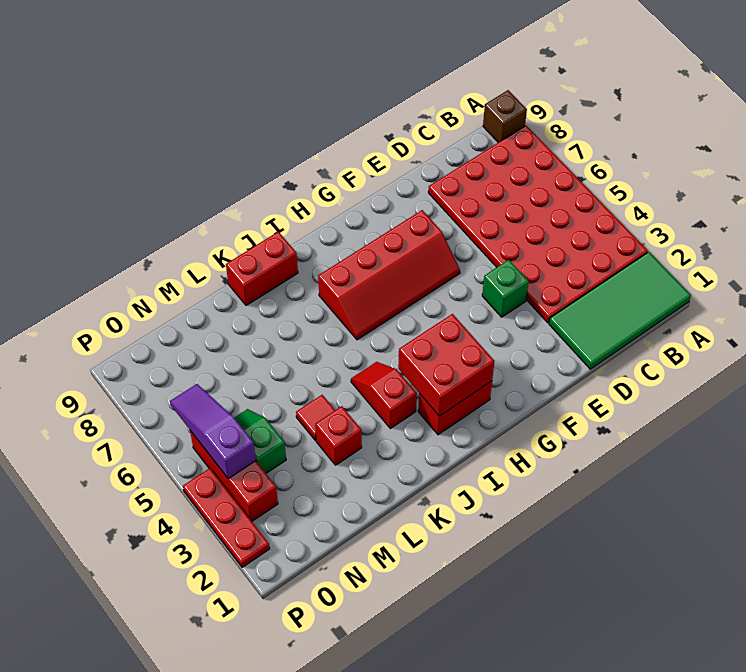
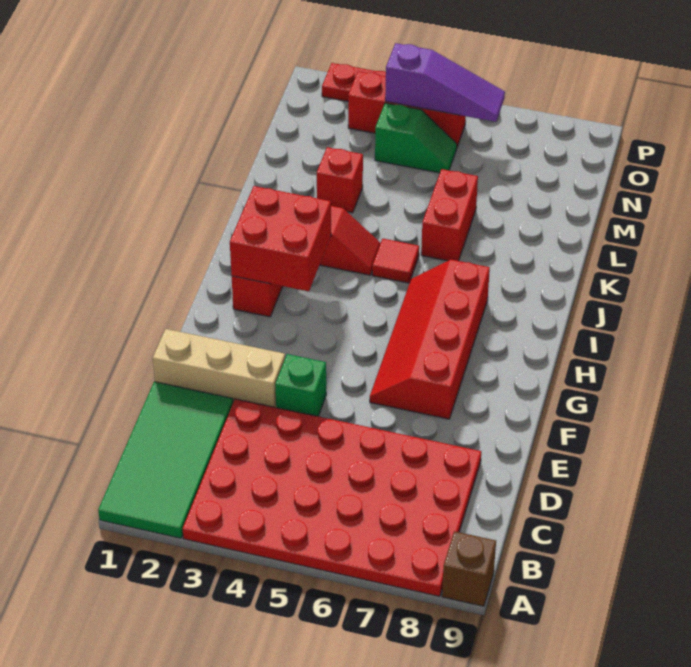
none -> tan 1x3 brick [153,329,285,407]
red 1x2 brick [226,232,298,305] -> red 1x2 brick moved to [421,169,478,261]
red 1x1 tile [296,395,335,441] -> red 1x1 tile moved to [372,239,419,283]

